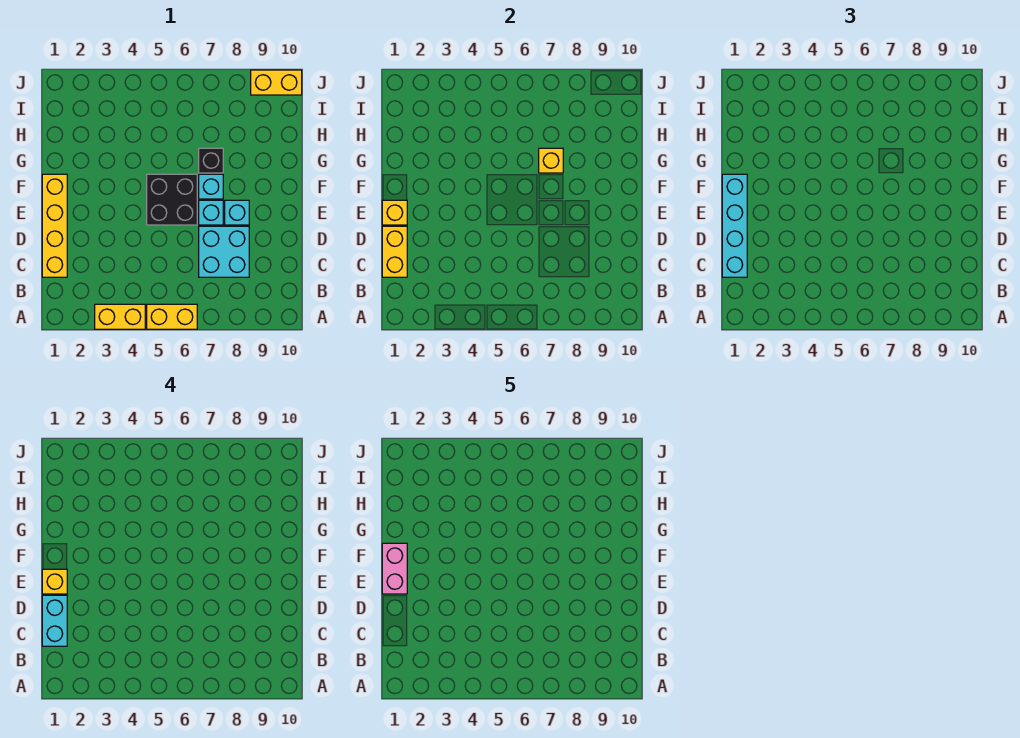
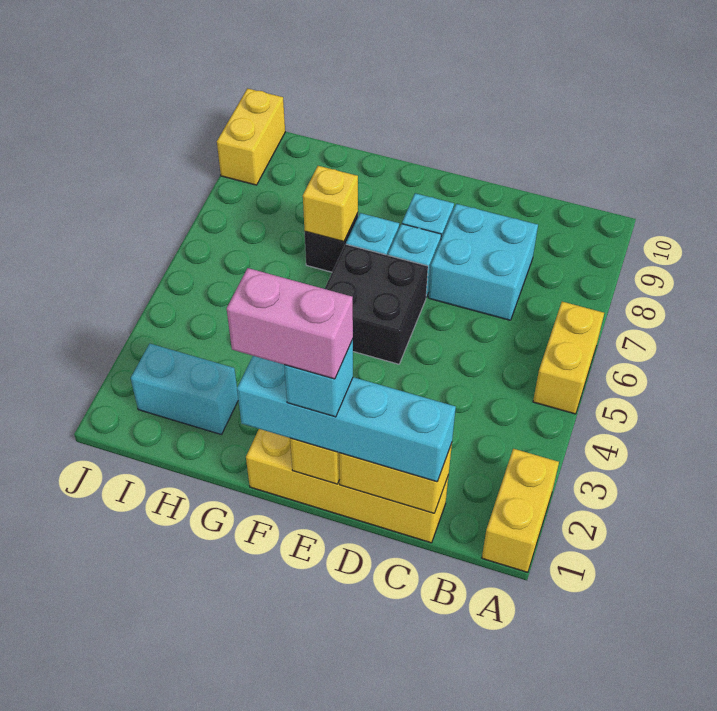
yellow 1x2 brick [95,304,145,329] -> yellow 1x2 brick moved to [482,449,559,572]
cyan 1x2 brick [42,595,67,646] -> cyan 1x2 brick moved to [131,344,238,435]
yellow 1x1 brick [42,569,67,594] -> cyan 1x1 brick [284,339,353,417]

